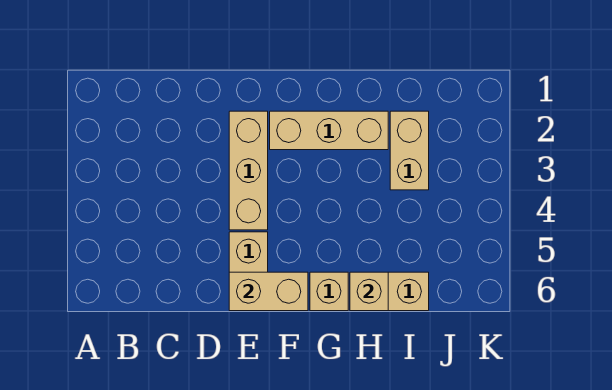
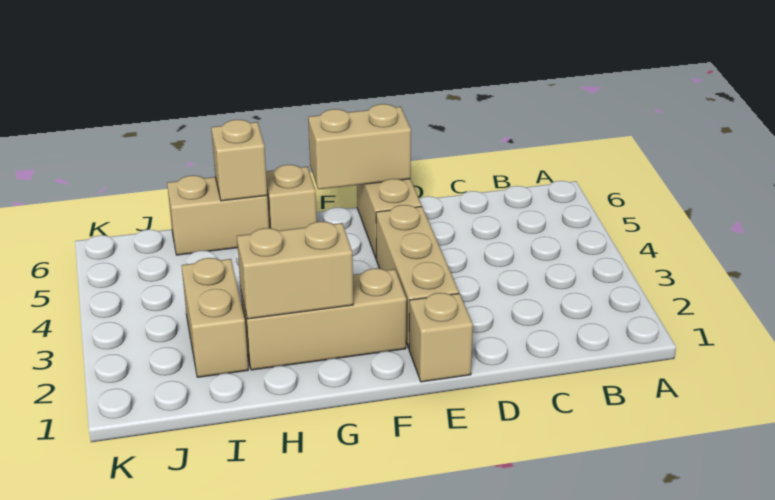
none -> tan 1x1 brick [409,293,473,382]
none -> tan 1x2 brick [237,222,353,319]

